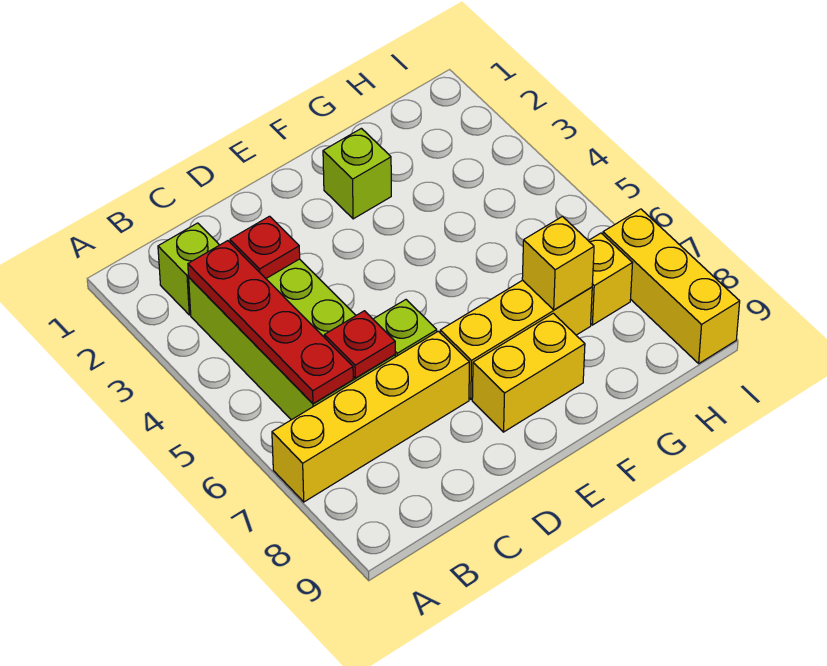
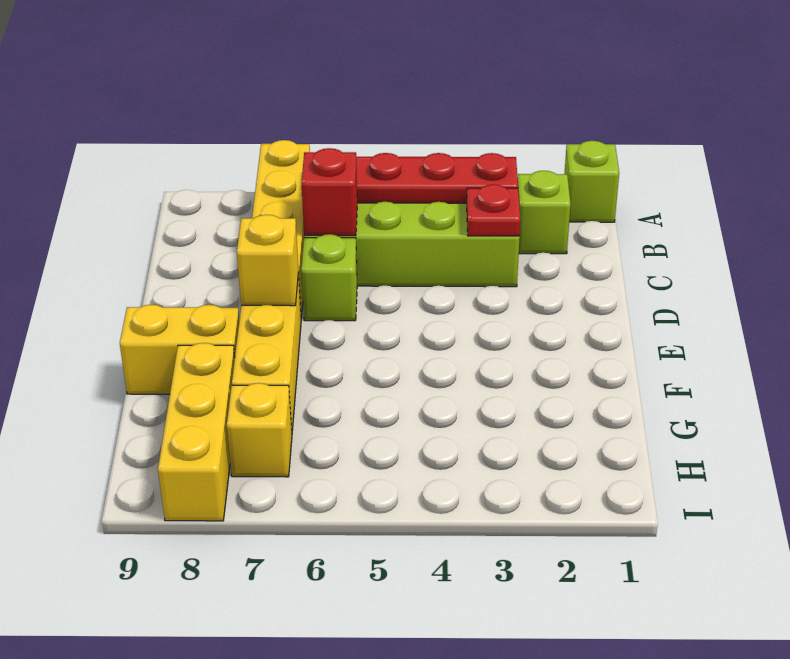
red 1x1 plate [324,311,395,378] -> red 1x1 brick [302,148,357,236]
yellow 1x2 brick [472,313,585,432] -> yellow 1x2 brick turned to [120,305,239,394]
lime 1x1 brick [323,128,391,219] -> lime 1x1 brick moved to [564,141,619,222]
yellow 1x1 brick [522,216,594,310] -> yellow 1x1 brick moved to [237,215,298,306]
yellow 1x3 brick [603,209,740,363] -> yellow 1x3 brick turned to [158,343,235,521]

